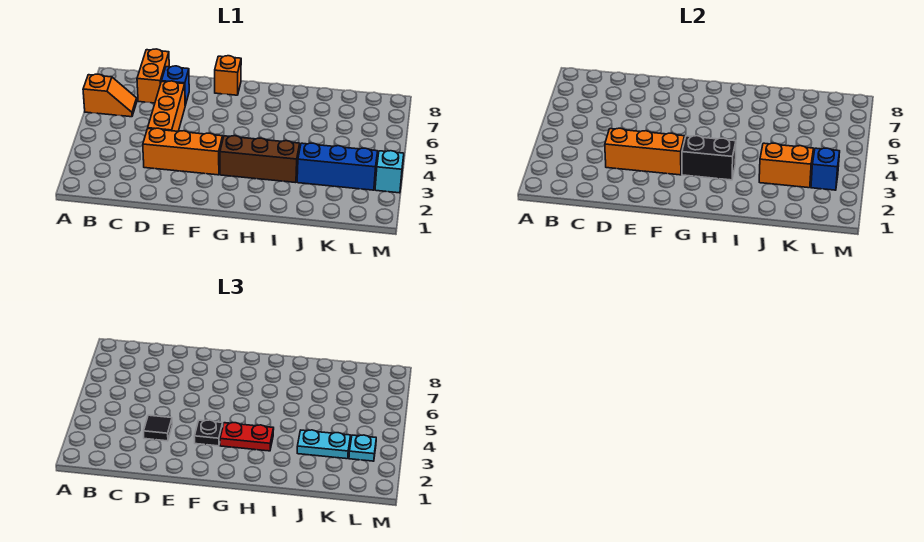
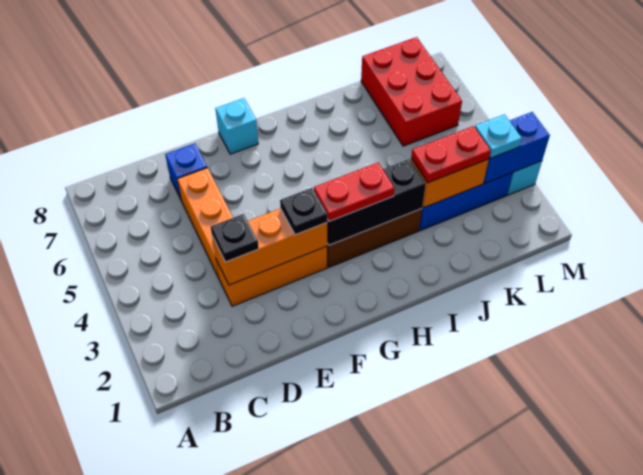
orange 1x2 slope [83,74,137,117] -> none
orange 1x2 brick [137,49,169,103] -> none
black 1x1 tile [144,415,172,441] -> black 1x1 plate [211,214,259,262]
orange 1x1 brick [215,56,241,95] -> cyan 1x1 brick [215,98,258,154]
black 1x2 brick [682,136,736,180] -> black 1x3 brick [327,159,426,245]
cyan 1x2 plate [297,430,351,459] -> red 1x2 plate [411,126,491,183]
none -> red 2x3 brick [361,37,462,146]
blue 1x1 brick [811,148,840,190] -> blue 1x2 brick [484,112,550,183]

